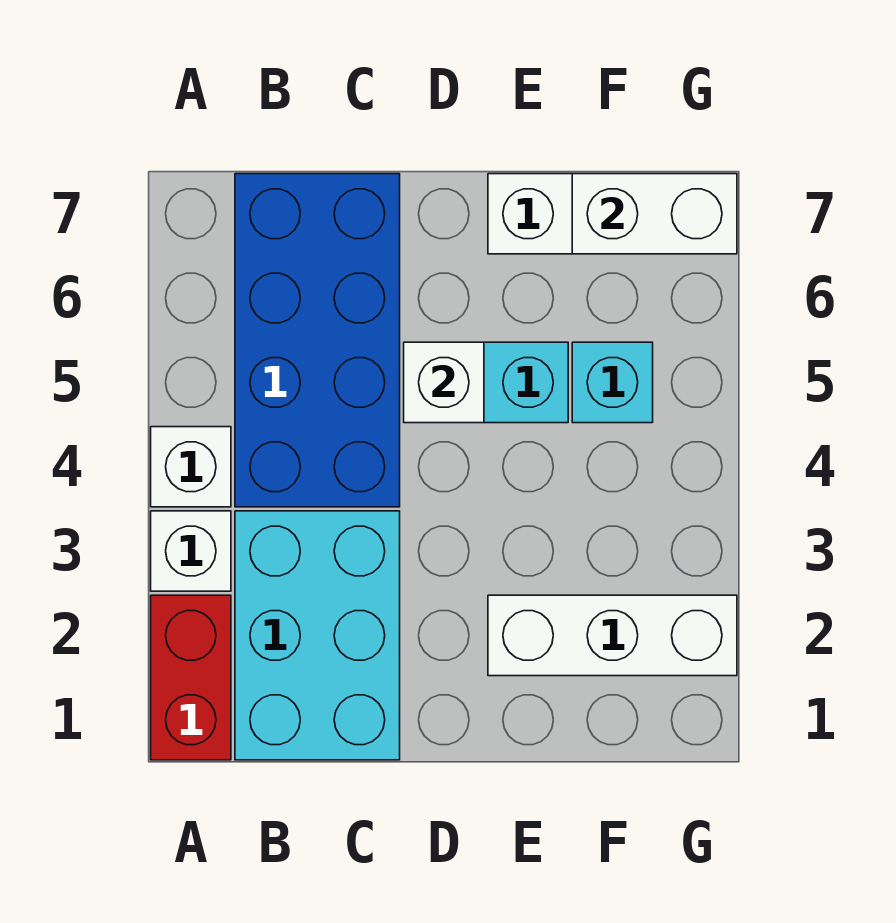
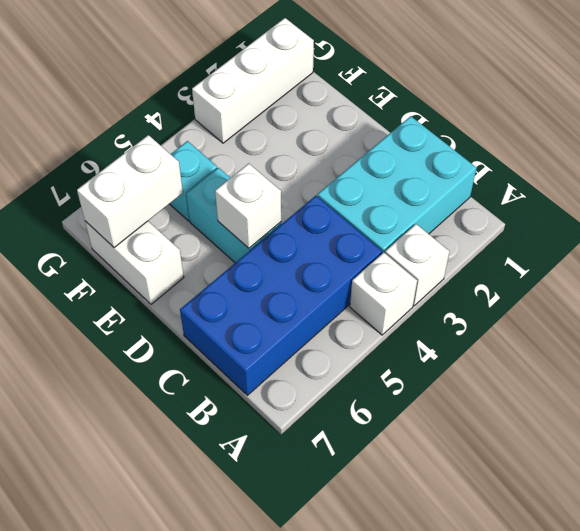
red 1x2 brick [151,595,231,760] -> none
white 1x3 brick [488,595,737,676] -> white 1x3 brick turned to [192,18,314,143]
white 1x2 brick [572,174,737,254] -> white 1x2 brick turned to [77,135,183,248]

